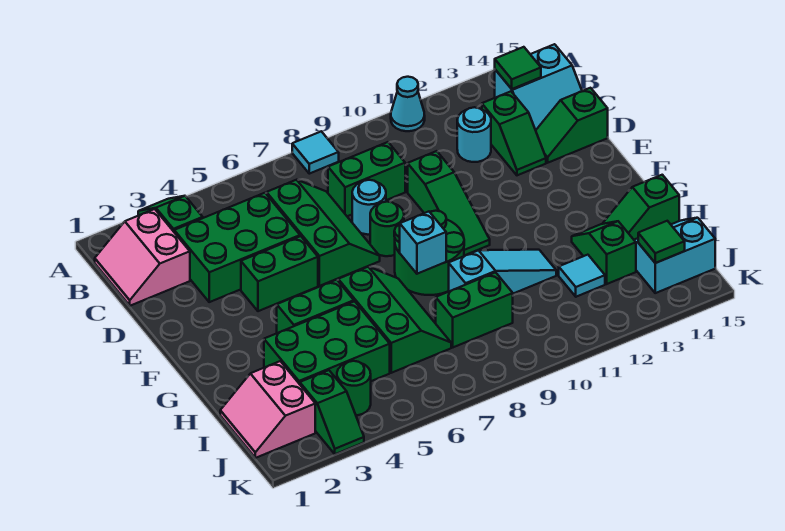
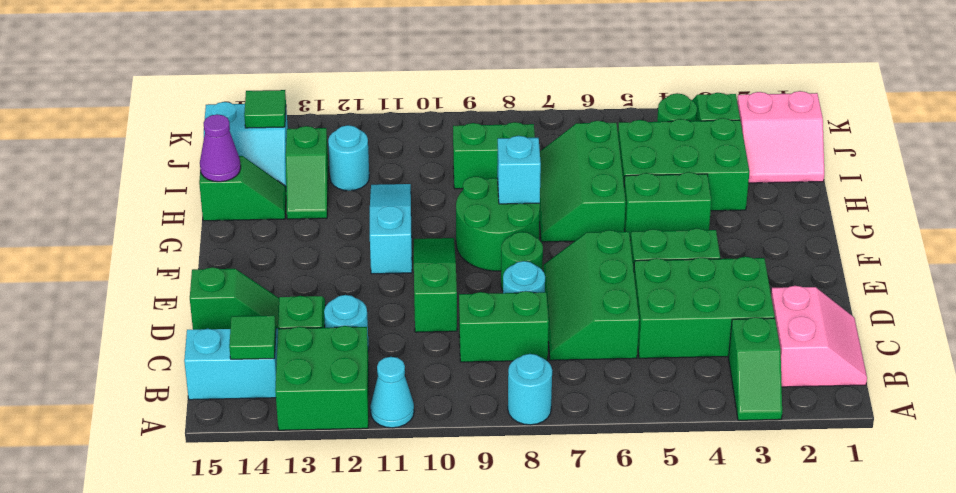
cyan 1x1 tile [292,131,339,174] -> cyan 1x1 round brick [508,354,552,425]
none -> green 2x2 brick [275,326,369,430]
cyan 1x3 slope [449,250,556,294] -> cyan 1x3 slope turned to [370,184,412,274]
none -> purple 1x1 cone [200,114,241,182]
pink 2x2 slope [220,361,315,458] -> pink 2x2 slope turned to [737,91,824,183]
cyan 1x1 tile [559,255,605,297] -> cyan 1x1 round brick [328,125,369,191]

